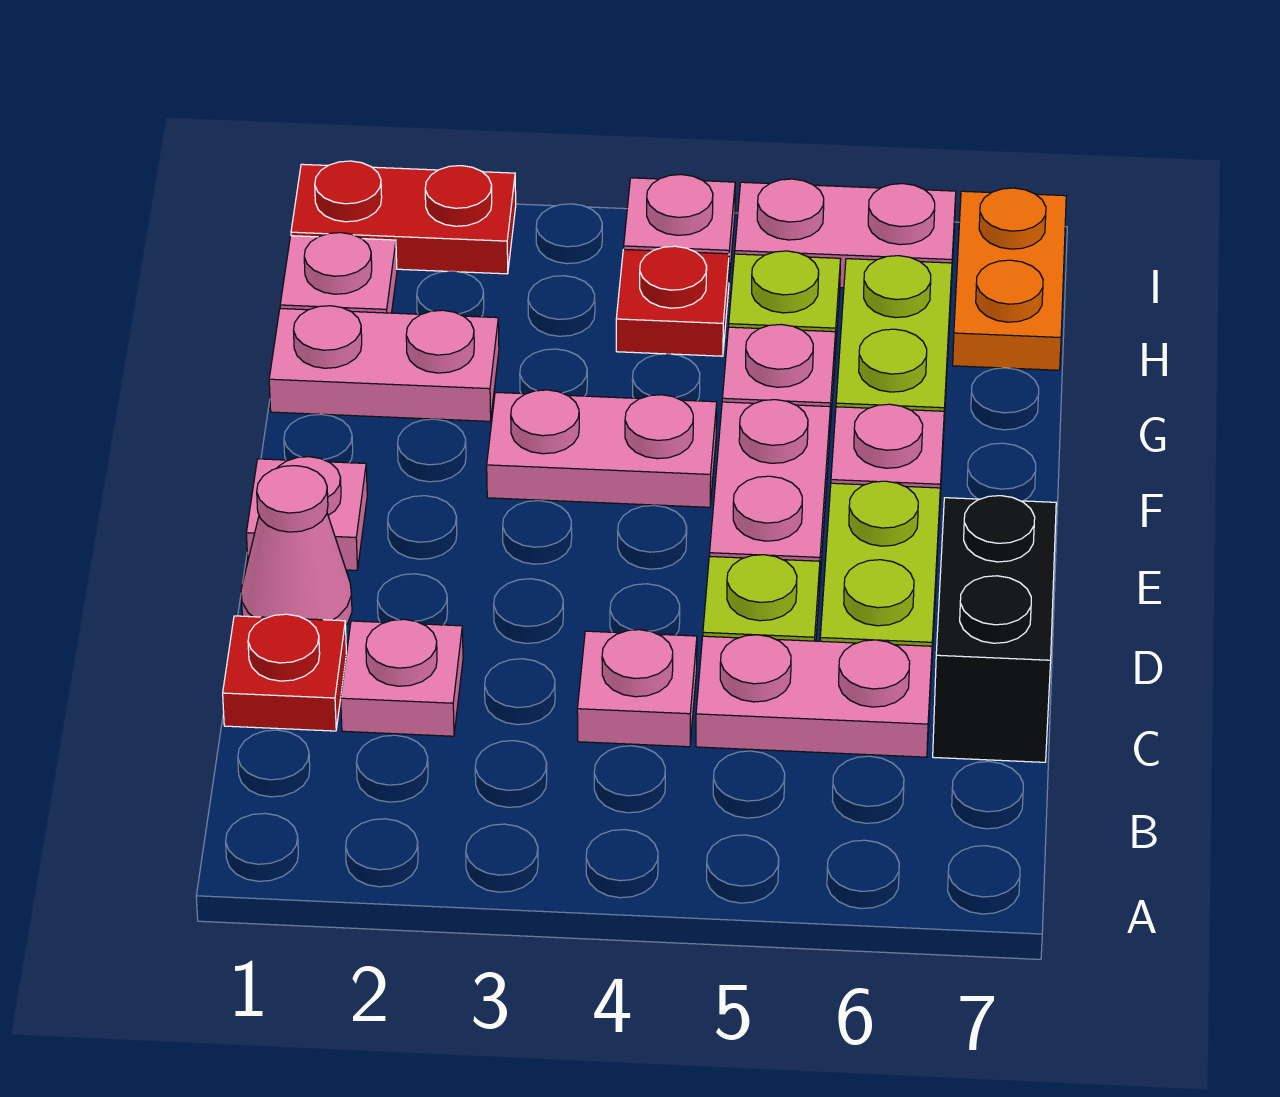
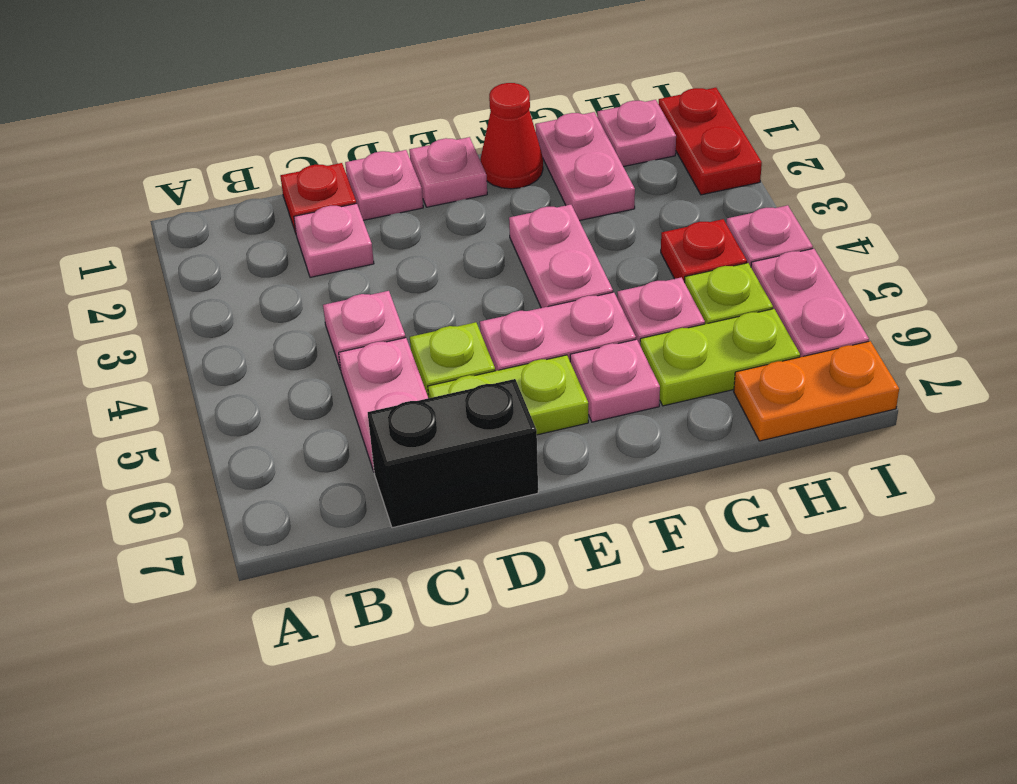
pink 1x1 cone [241,466,352,625] -> pink 1x1 plate [345,150,423,220]
none -> red 1x1 cone [480,83,543,189]

